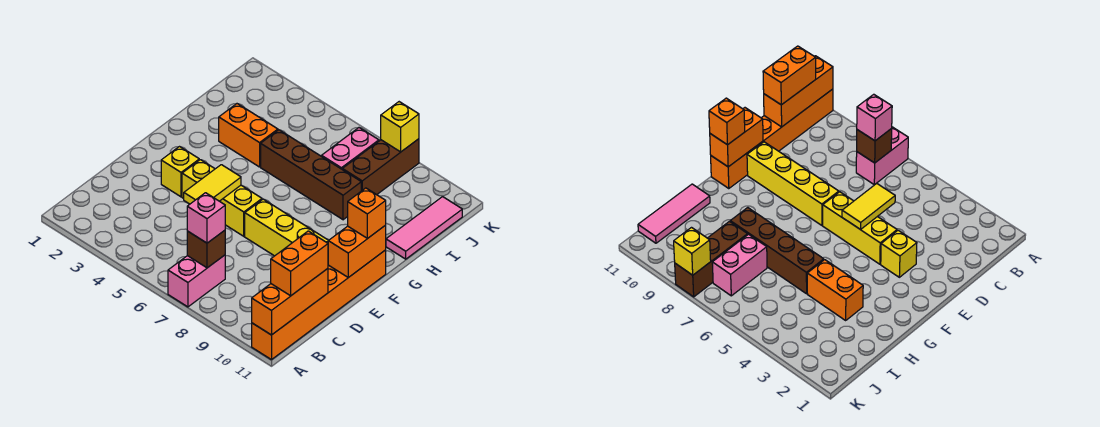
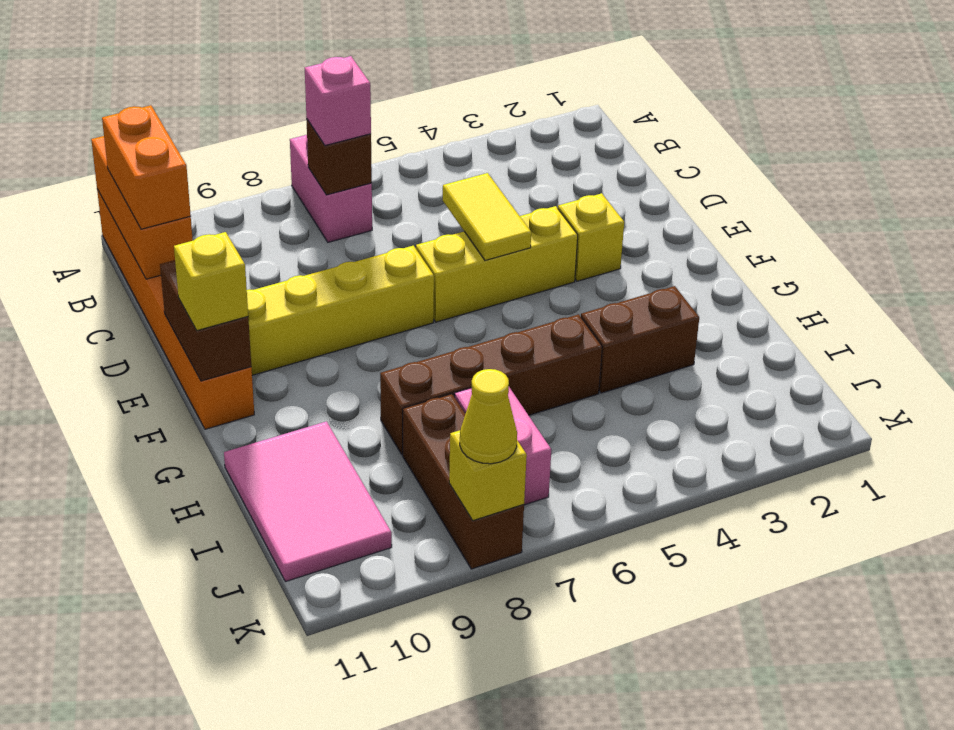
orange 1x2 brick [328,225,386,277] -> brown 1x2 brick [160,260,251,381]
orange 1x1 brick [348,188,386,239] -> yellow 1x1 brick [174,232,248,331]
orange 1x2 brick [219,104,278,167] -> brown 1x2 brick [581,286,699,393]
pink 1x3 tile [386,197,462,259] -> pink 2x3 tile [224,421,392,582]
none -> yellow 1x1 cone [460,369,517,464]

